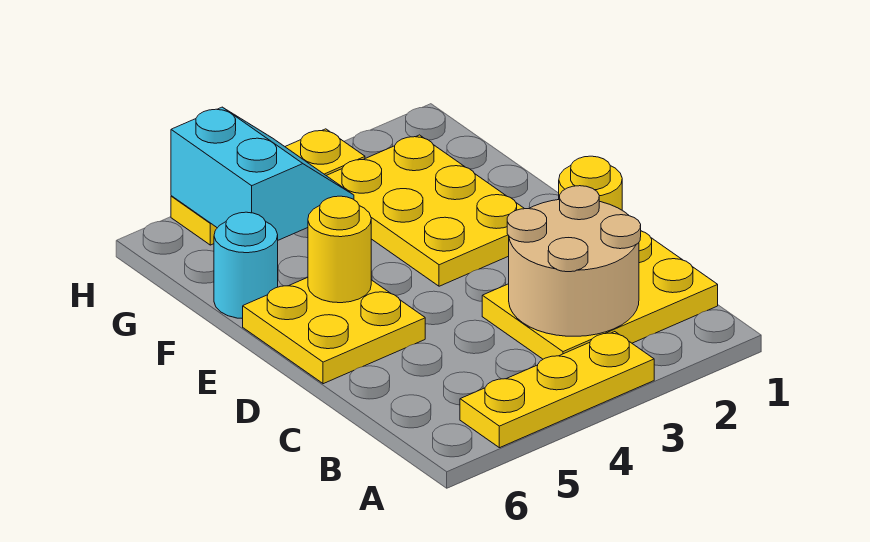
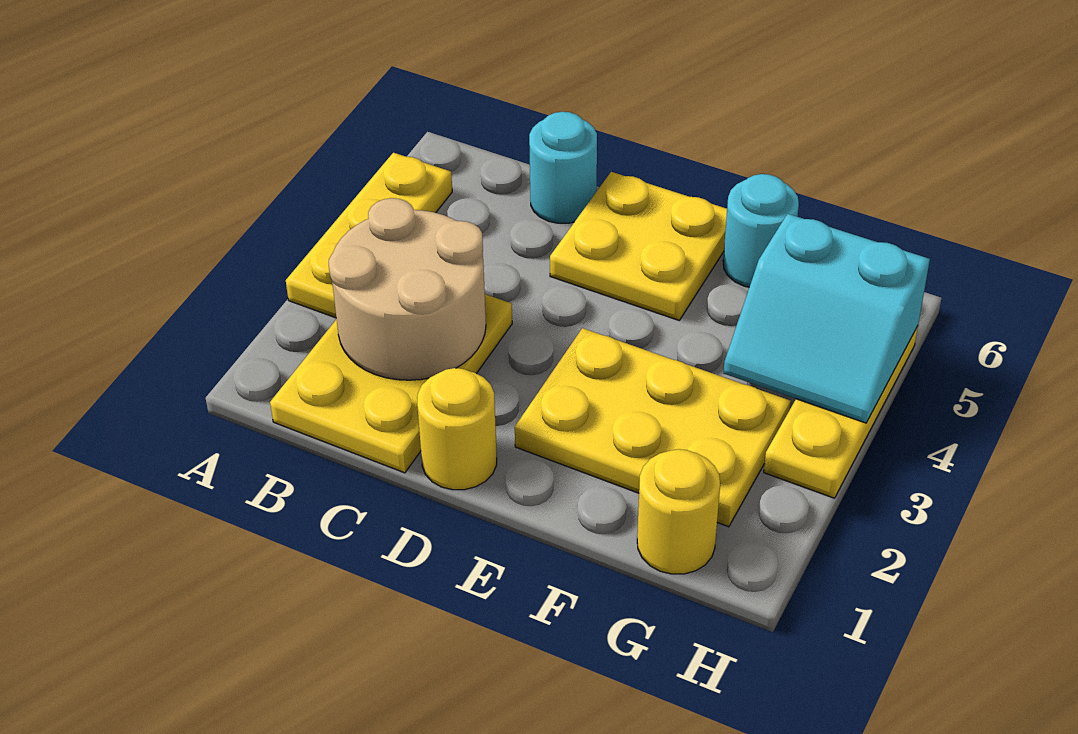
none -> cyan 1x1 round brick [529,112,597,223]
yellow 1x1 round brick [308,196,371,303] -> yellow 1x1 round brick moved to [637,449,720,574]

